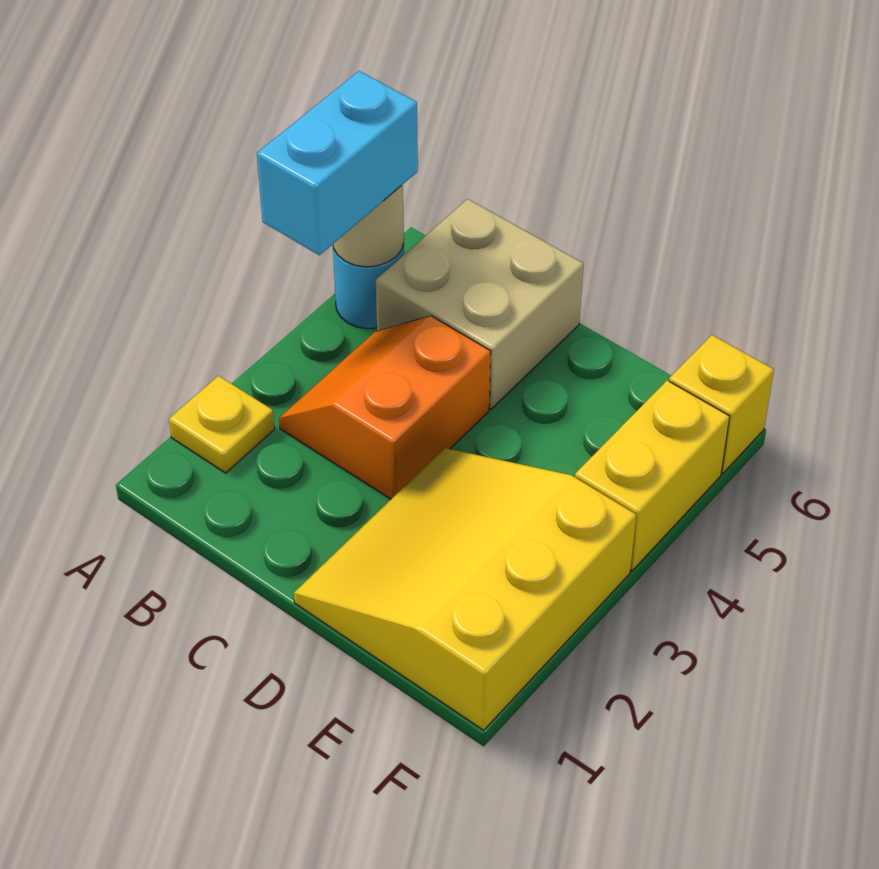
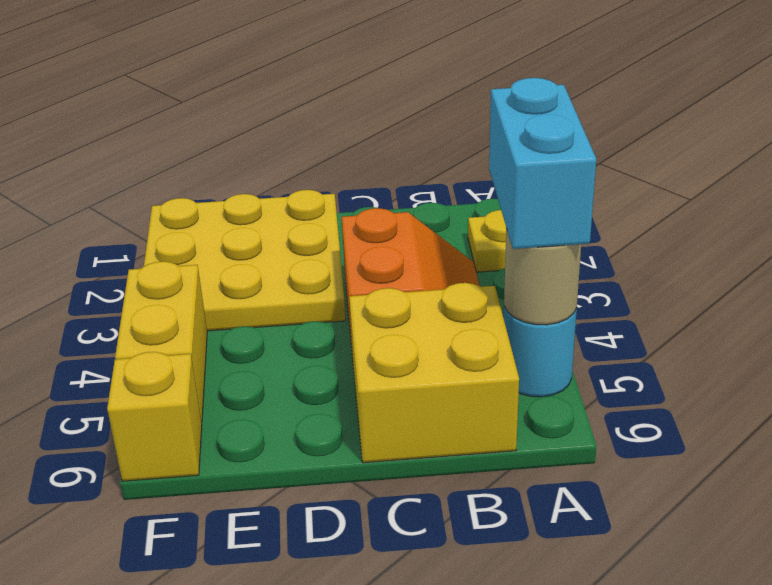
tan 2x2 brick [376,199,583,409] -> yellow 2x2 brick [349,283,519,463]
yellow 3x3 slope [294,448,636,730] -> yellow 3x3 plate [144,190,346,331]

